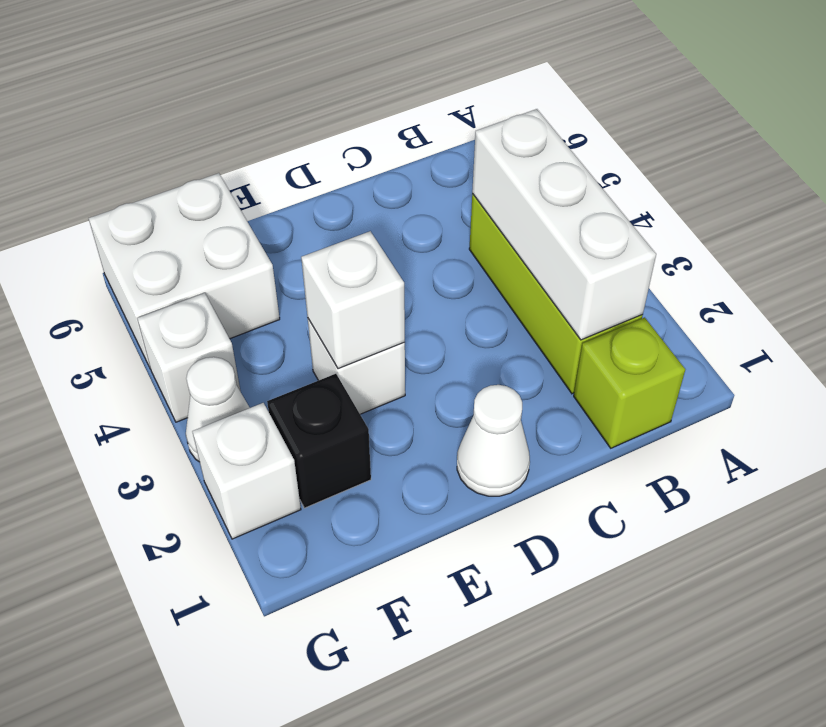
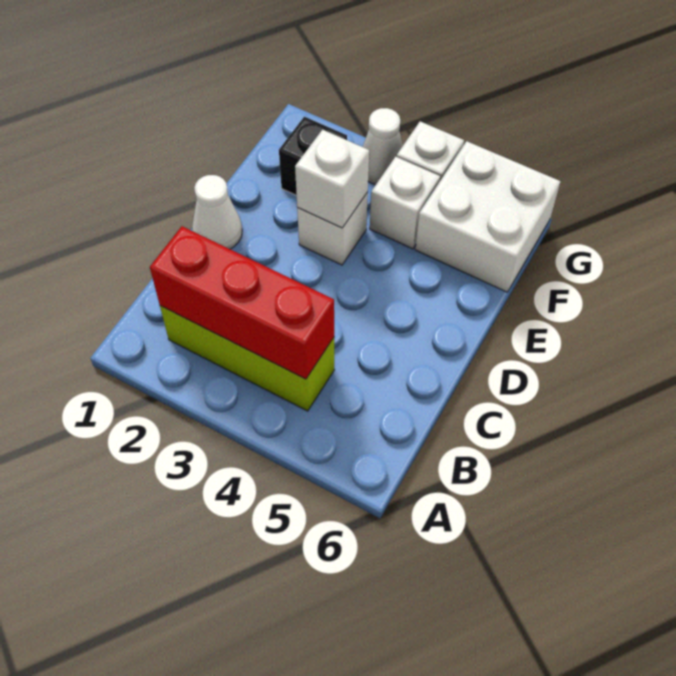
lime 1x1 brick [574,317,685,448] -> none
white 1x3 brick [472,109,656,340] -> red 1x3 brick [150,226,334,379]
white 1x1 brick [192,403,301,539] -> white 1x1 brick moved to [370,157,440,249]

